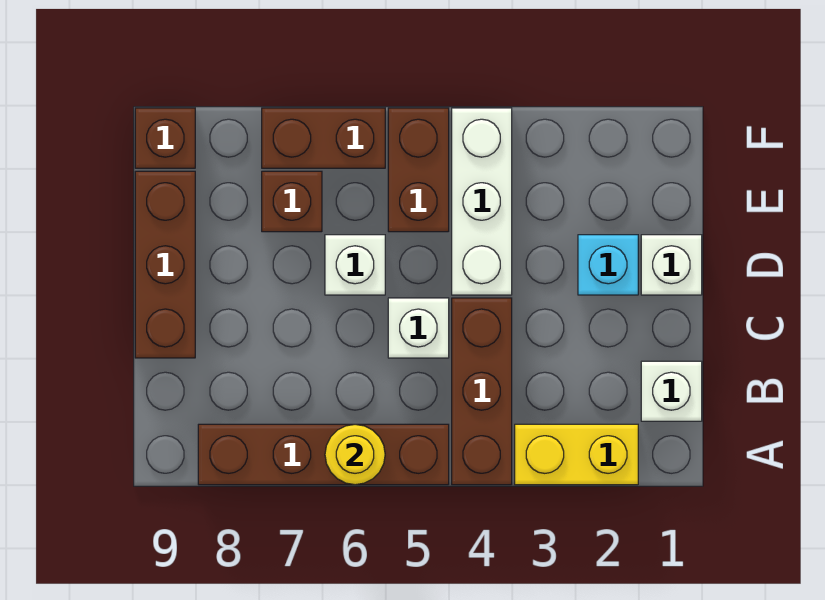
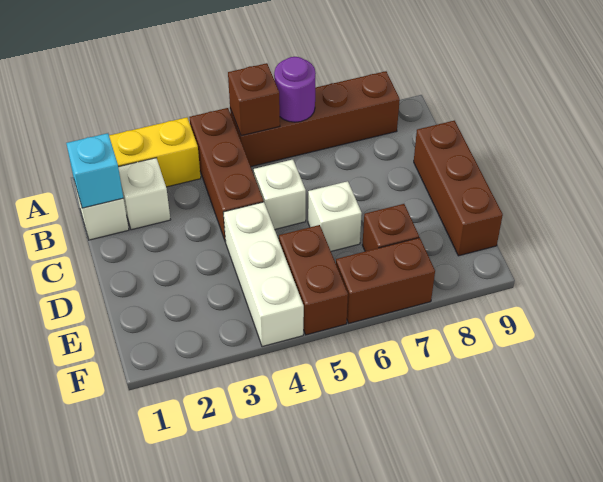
yellow 1x1 round brick [325,424,385,485] -> purple 1x1 round brick [274,57,316,122]
white 1x1 brick [641,235,702,295] -> white 1x1 brick moved to [118,158,171,230]
cyan 1x1 brick [578,235,638,295] -> cyan 1x1 brick moved to [66,133,123,208]
brown 1x1 brick [135,108,195,168] -> brown 1x1 brick moved to [228,63,280,136]

